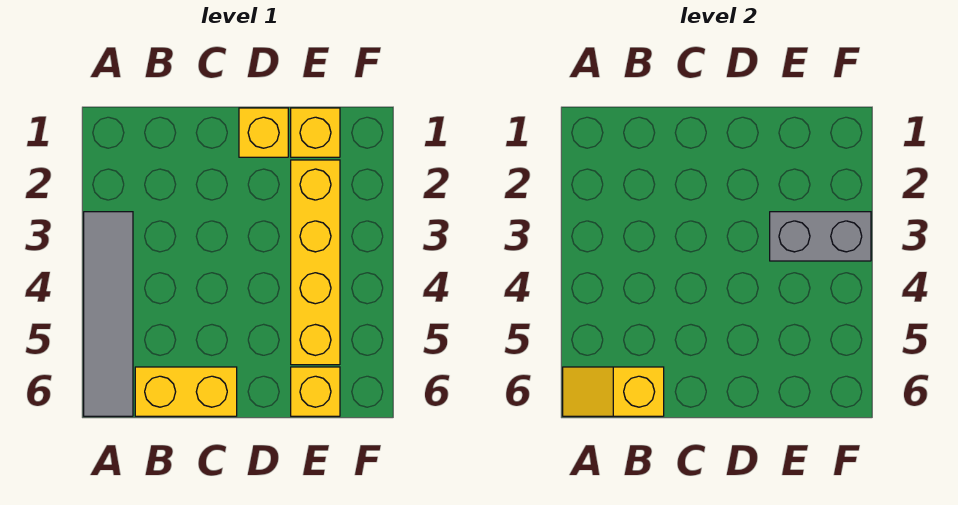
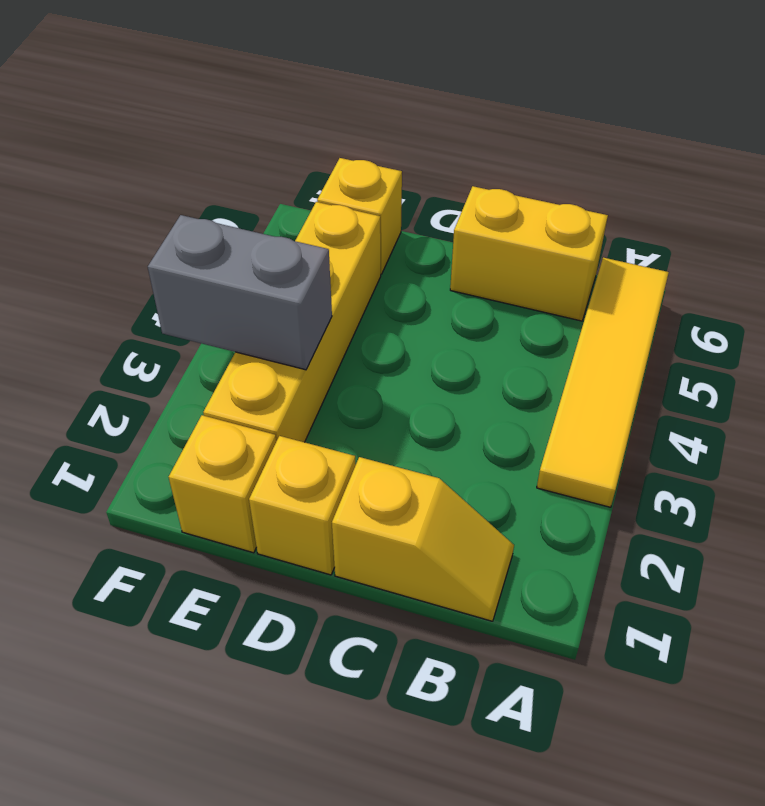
grey 1x4 tile [84,212,133,416] -> yellow 1x4 tile [537,258,669,507]
yellow 1x2 slope [563,367,664,416] -> yellow 1x2 slope moved to [332,457,514,621]

